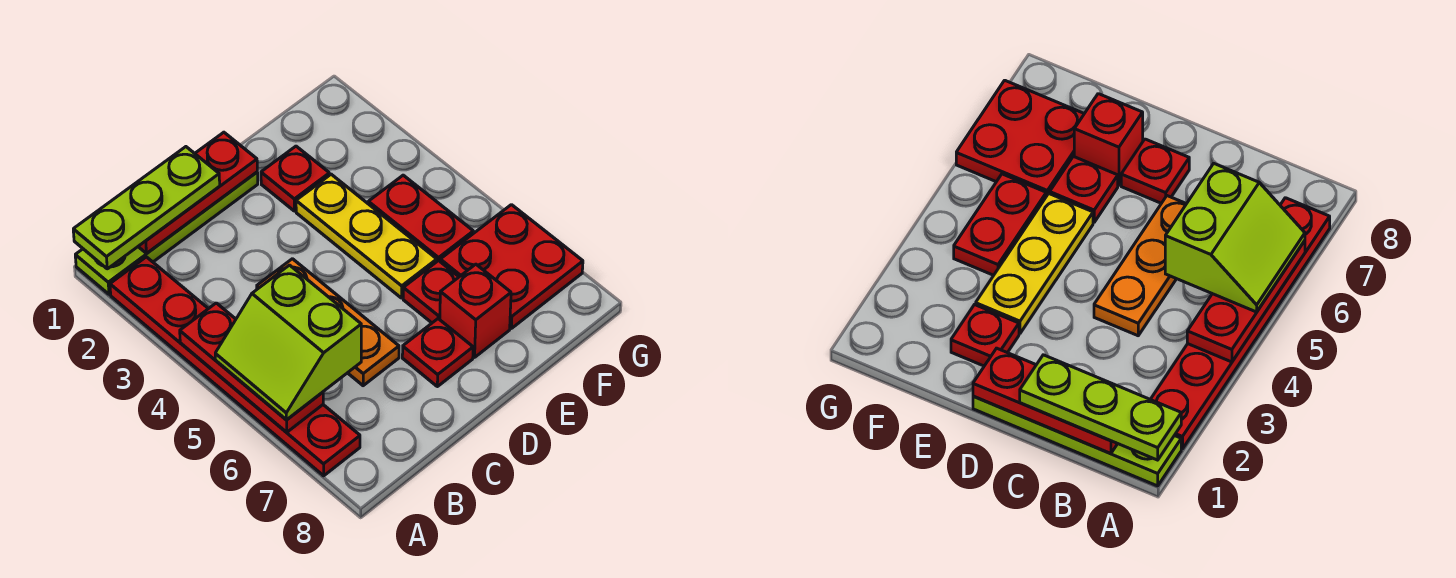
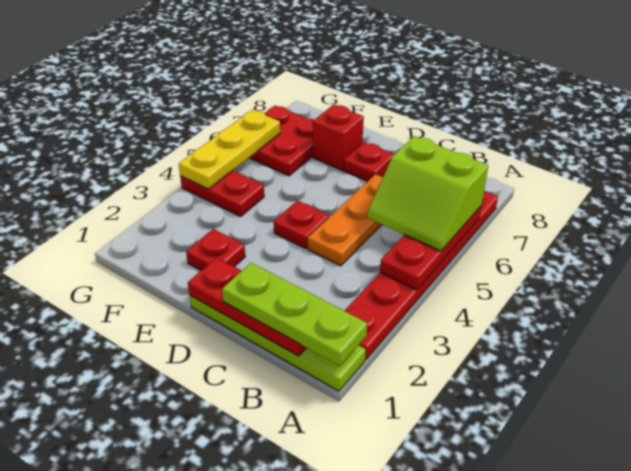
lime 2x2 slope [215,265,361,420] -> lime 2x2 slope turned to [367,136,488,251]
yellow 1x3 plate [296,174,437,298] -> yellow 1x3 plate moved to [179,110,280,189]
red 1x1 plate [403,260,459,323] -> red 1x1 plate moved to [274,201,329,249]
red 1x2 plate [368,175,473,261] -> red 1x2 plate turned to [180,171,264,217]

